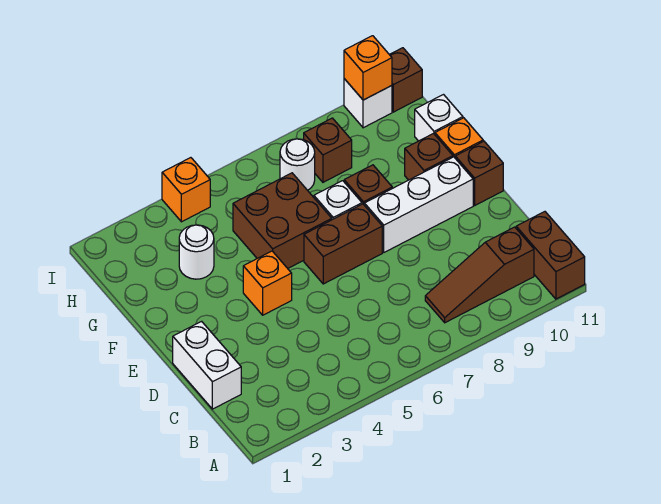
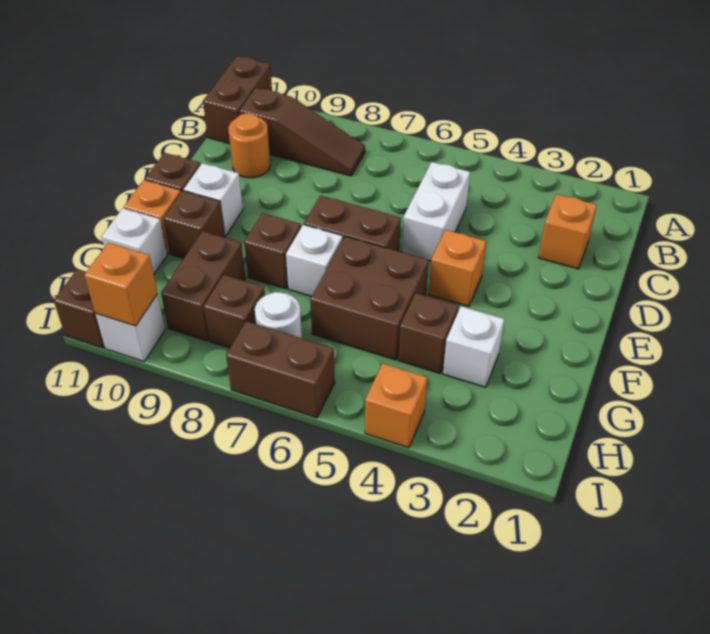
white 1x2 brick [173,321,241,409] -> white 1x2 brick moved to [402,162,470,261]
none -> orange 1x1 brick [538,194,597,269]
none -> orange 1x1 round brick [228,113,270,178]
white 1x3 brick [364,157,473,252] -> white 1x1 brick [184,163,243,236]
white 1x1 round brick [179,225,214,279] -> white 1x1 brick [443,306,505,387]
none -> brown 1x1 brick [398,293,458,374]
none -> brown 1x2 brick [161,231,245,341]
none -> brown 1x2 brick [226,321,335,418]

